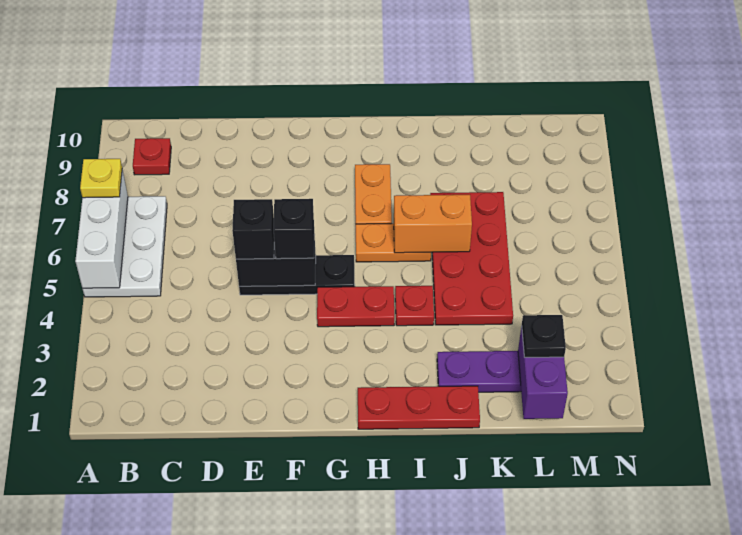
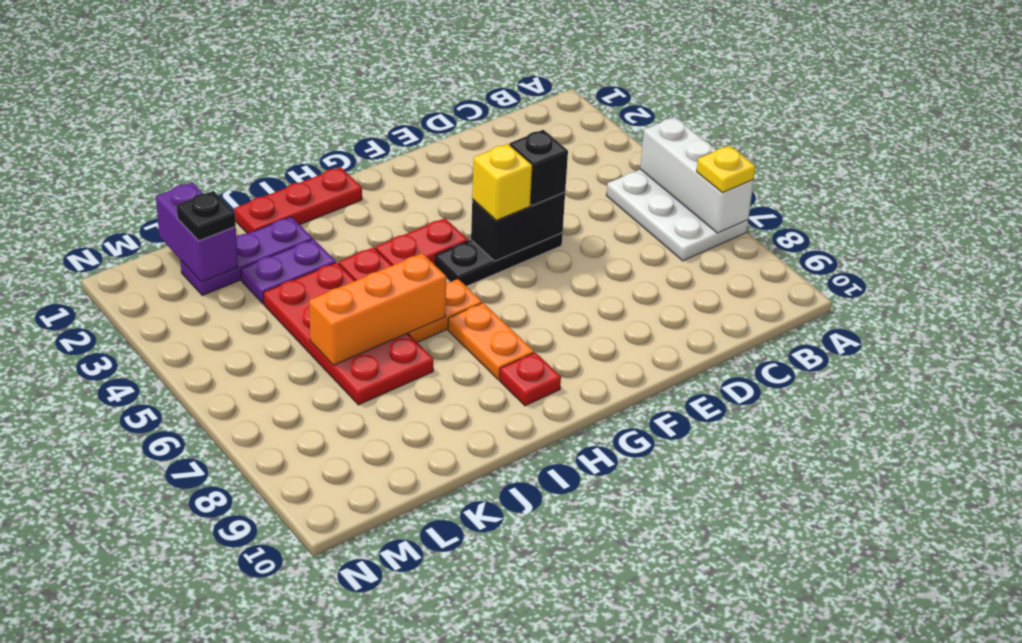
red 1x1 plate [133,138,171,175] -> red 1x1 plate moved to [500,352,561,406]
black 1x1 brick [274,199,314,259] -> yellow 1x1 brick [472,144,532,220]
orange 1x2 brick [394,195,472,253] -> orange 1x3 brick [309,253,446,365]
none -> purple 1x2 plate [241,239,336,304]

